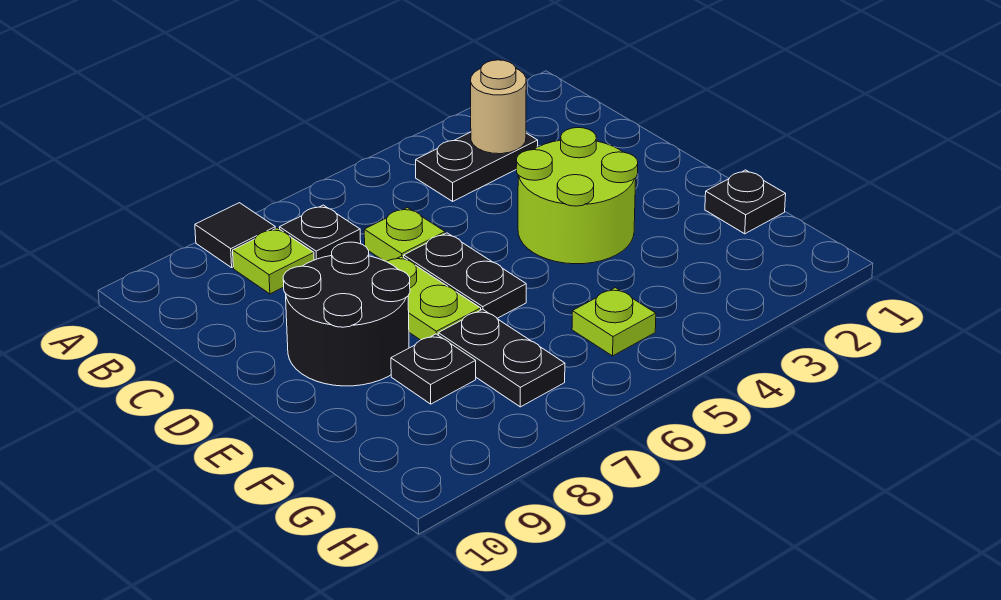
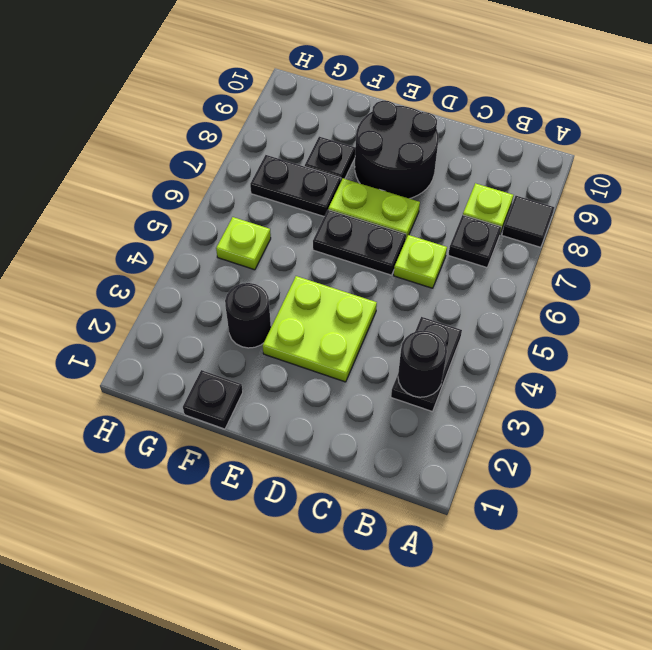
tan 1x1 round brick [471,60,526,154] -> black 1x1 round brick [398,330,447,397]
lime 2x2 round brick [516,128,638,264] -> lime 2x2 plate [263,276,377,382]
none -> black 1x1 round brick [225,283,271,348]

